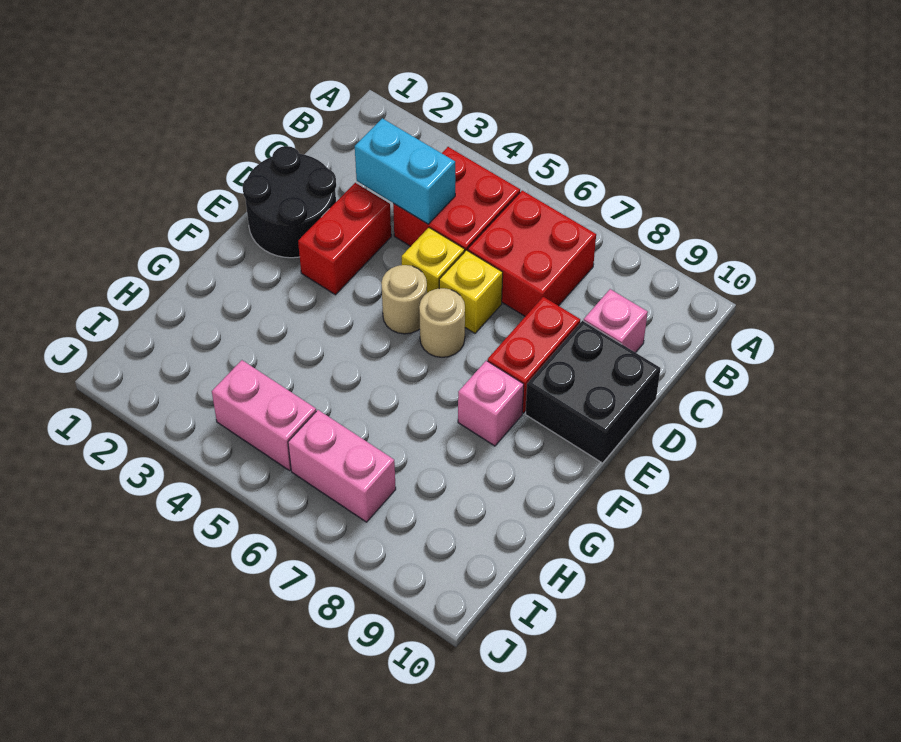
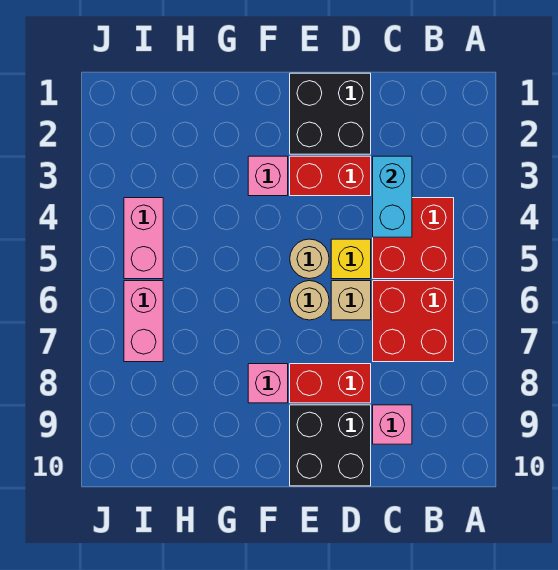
black 2x2 round brick [243,146,336,258] -> black 2x2 brick [290,73,371,154]
yellow 1x1 brick [439,250,503,333] -> tan 1x1 brick [331,281,371,320]
none -> pink 1x1 brick [248,156,288,196]

